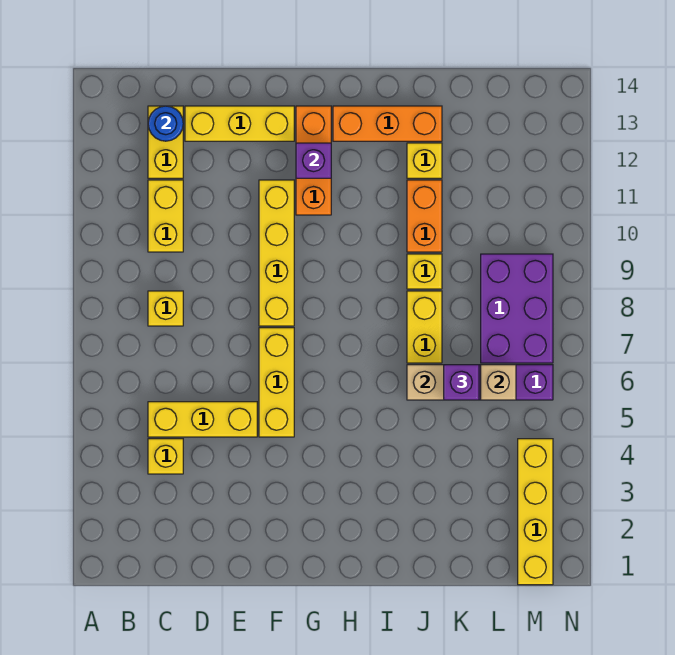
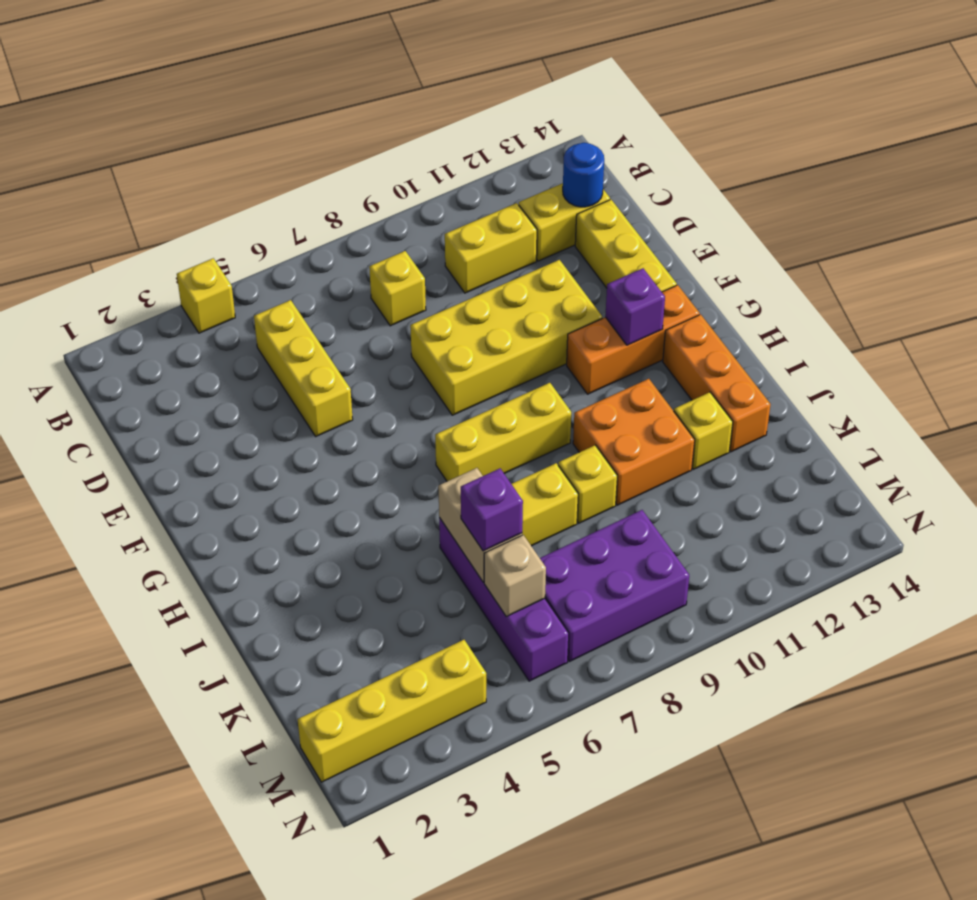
yellow 1x1 brick [148,439,183,474] -> yellow 1x1 brick moved to [177,258,235,333]
yellow 1x3 brick [259,328,294,437] -> yellow 1x3 brick moved to [435,383,571,481]
yellow 1x4 brick [259,180,294,326] -> yellow 2x4 brick [410,260,602,415]
orange 1x2 brick [407,180,442,252] -> orange 2x2 brick [573,379,695,505]

